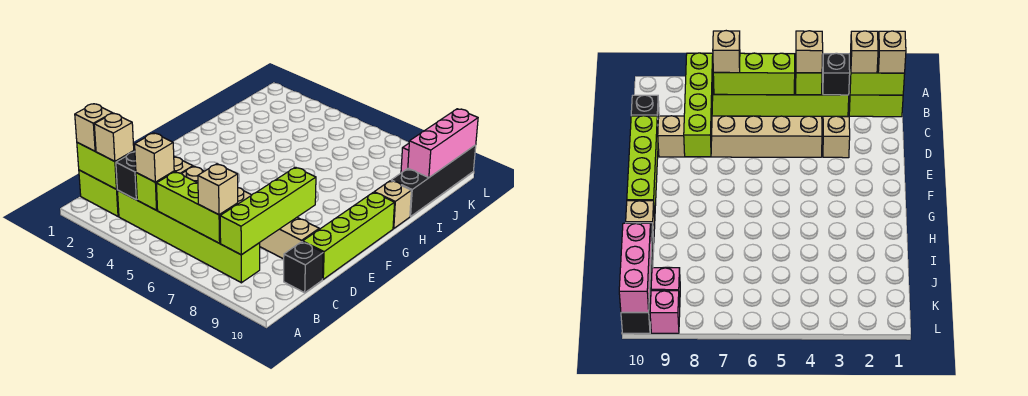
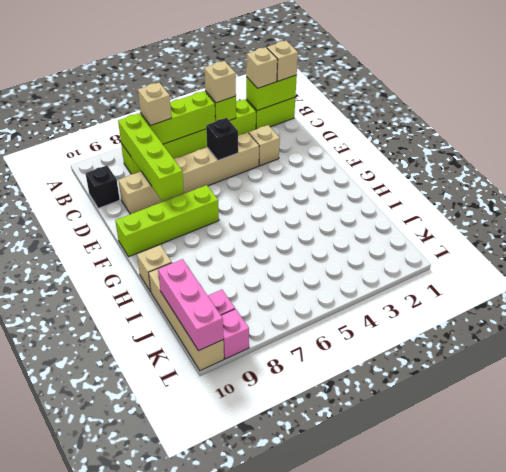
black 1x1 brick [116,151,137,200] -> black 1x1 brick moved to [206,118,238,160]
lime 1x4 brick [303,192,395,279] -> lime 1x4 brick turned to [115,185,219,257]
black 1x4 brick [391,145,476,216] -> tan 1x4 brick [149,263,224,371]

